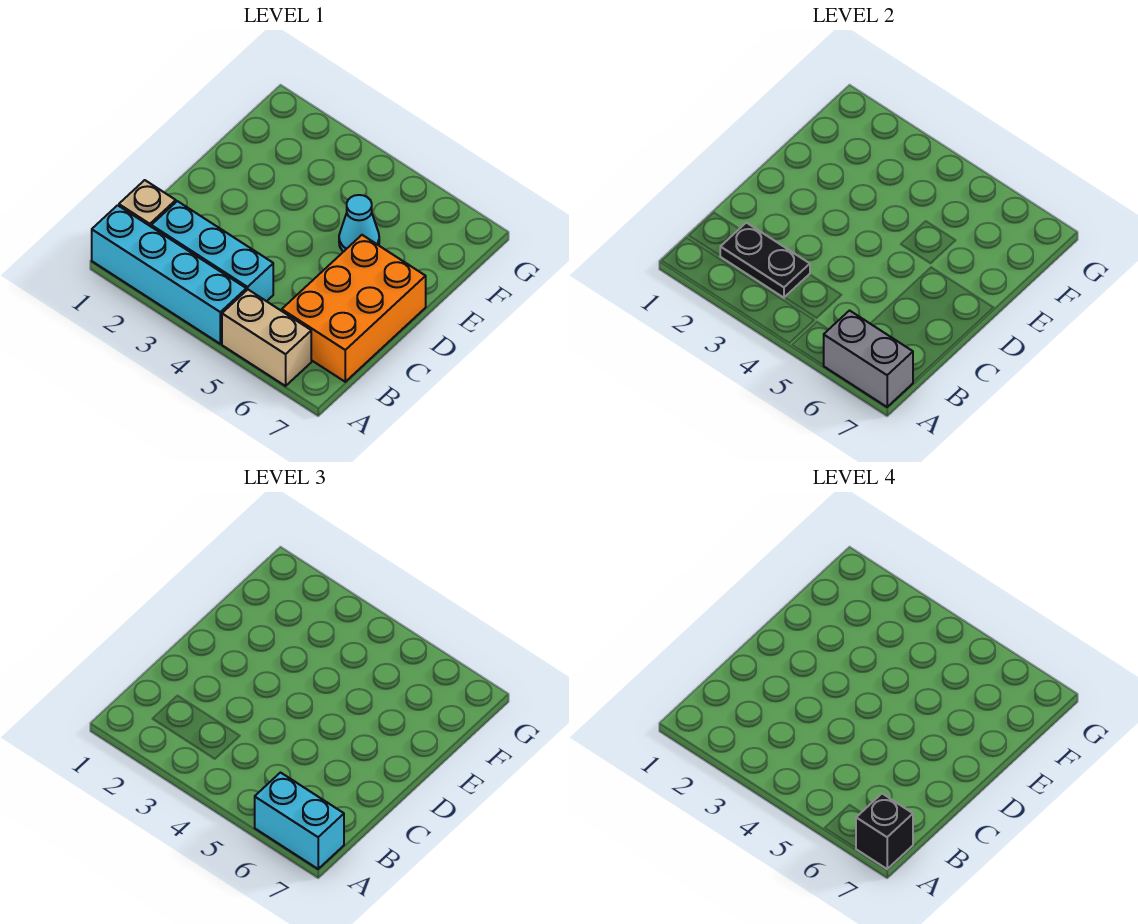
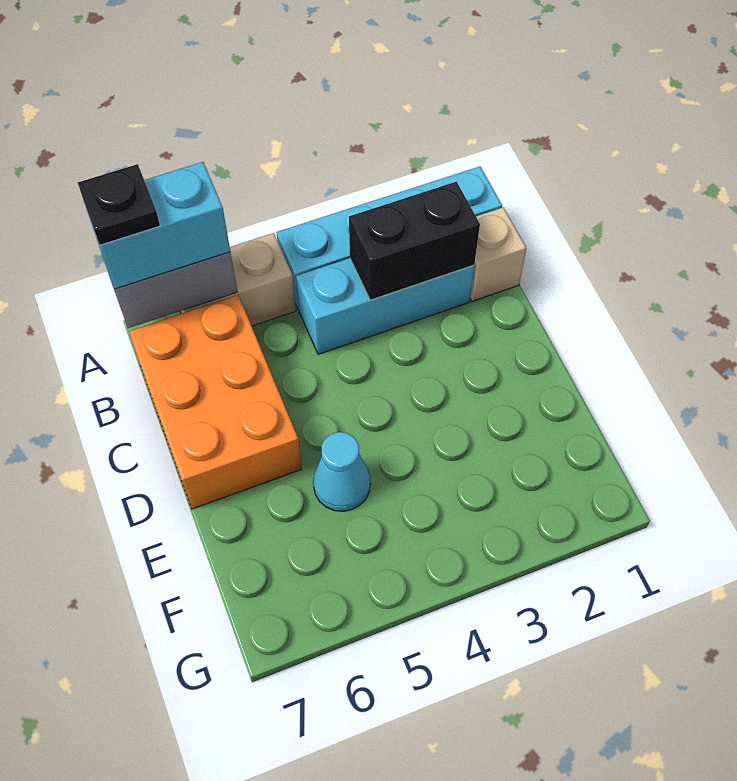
black 1x1 brick [856,794,913,869] -> black 1x1 plate [78,164,160,245]
black 1x2 plate [720,223,810,298] -> black 1x2 brick [349,182,480,300]

